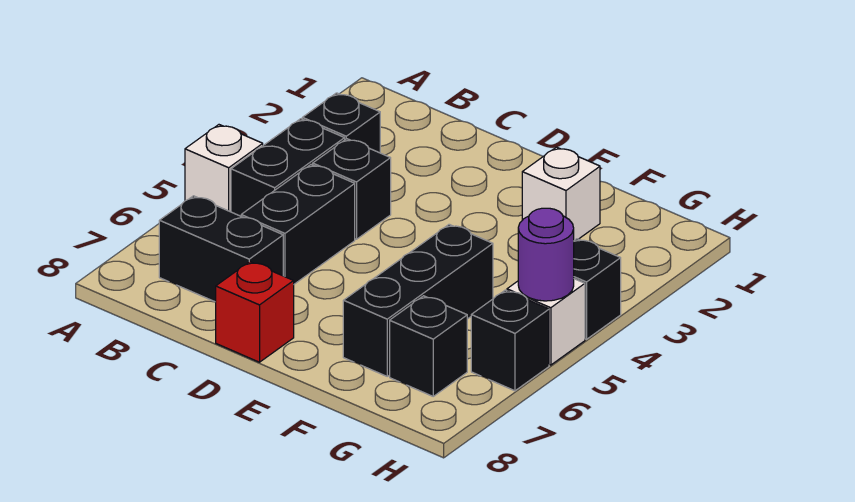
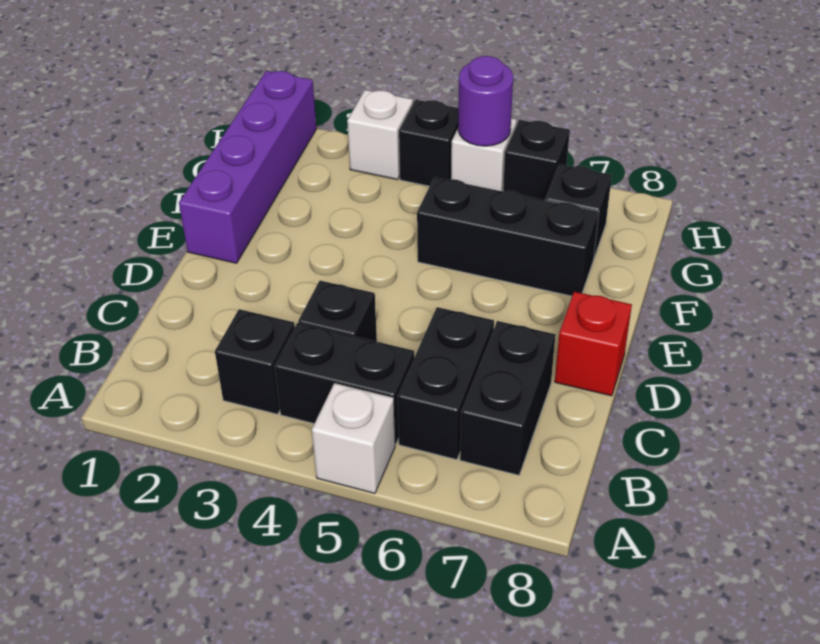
black 1x2 brick [241,165,355,284] -> black 1x2 brick turned to [398,307,494,460]
none -> purple 1x4 brick [179,71,316,263]
white 1x1 brick [522,147,600,240] -> white 1x1 brick moved to [347,90,413,180]

